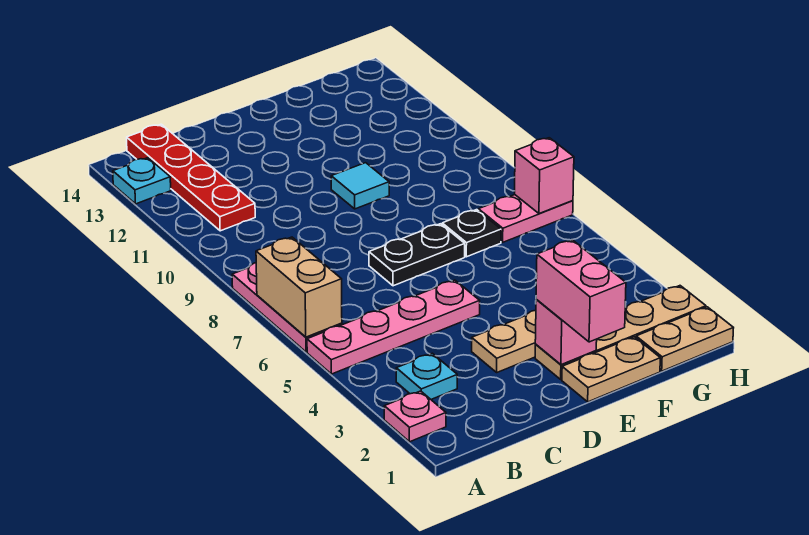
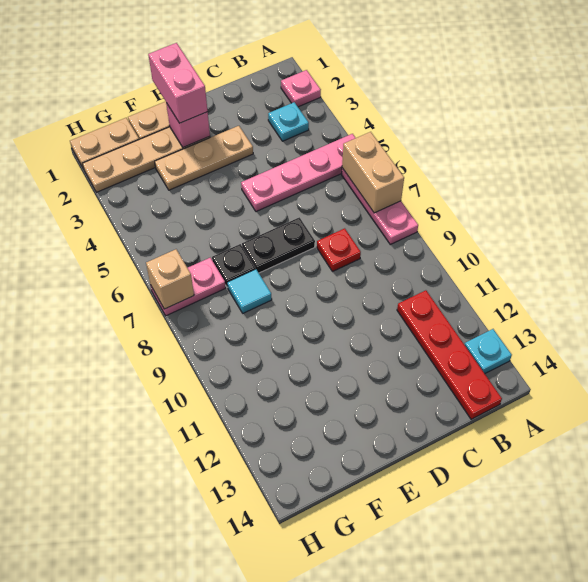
none -> red 1x1 plate [317,228,361,271]
cyan 1x1 tile [331,163,389,209] -> cyan 1x1 tile moved to [227,269,272,313]
pink 1x1 brick [515,138,574,214] -> tan 1x1 brick [146,249,194,309]

